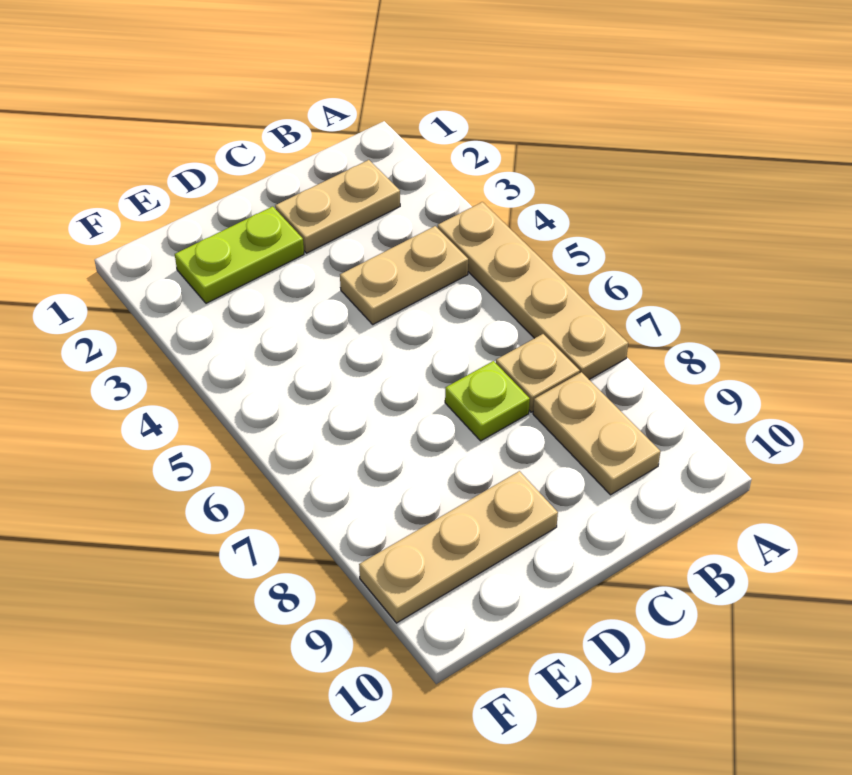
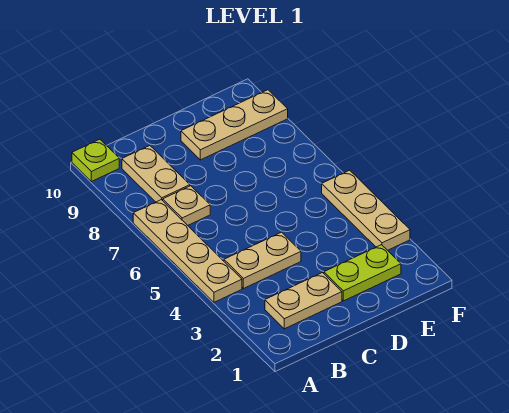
lime 1x1 plate [445,361,530,441] -> lime 1x1 plate moved to [72,139,119,182]
none -> tan 1x3 plate [322,170,410,250]

